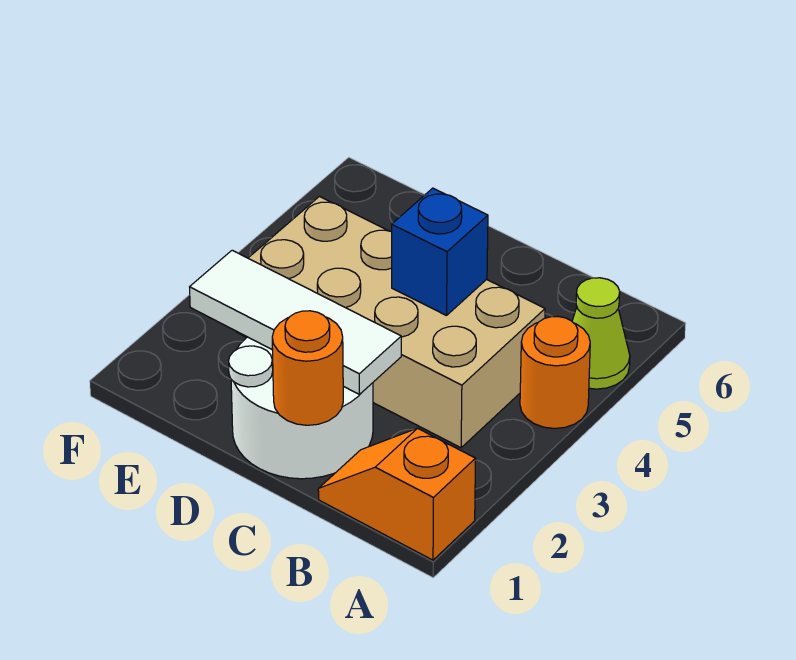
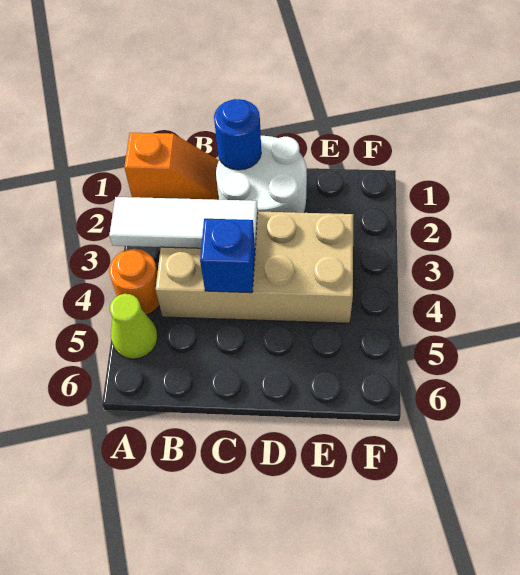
orange 1x1 round brick [272,311,343,425] -> blue 1x1 round brick [214,99,261,170]
white 1x3 tile [190,250,401,394] -> white 1x3 tile moved to [109,197,258,248]

